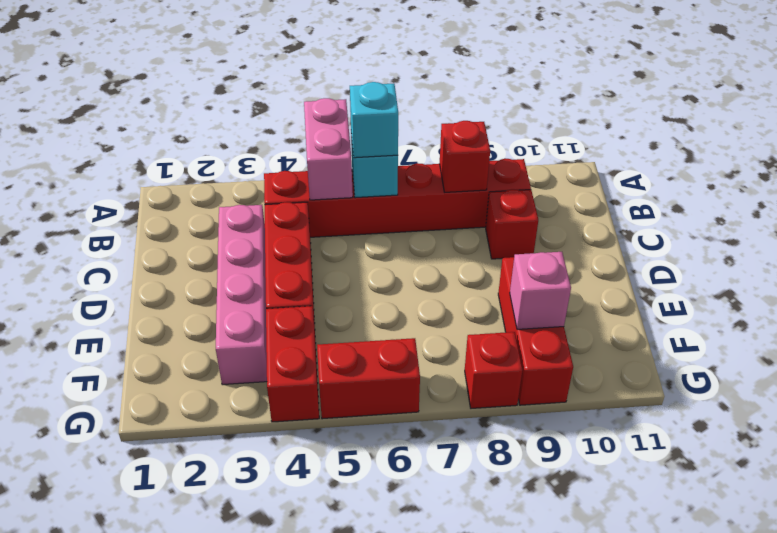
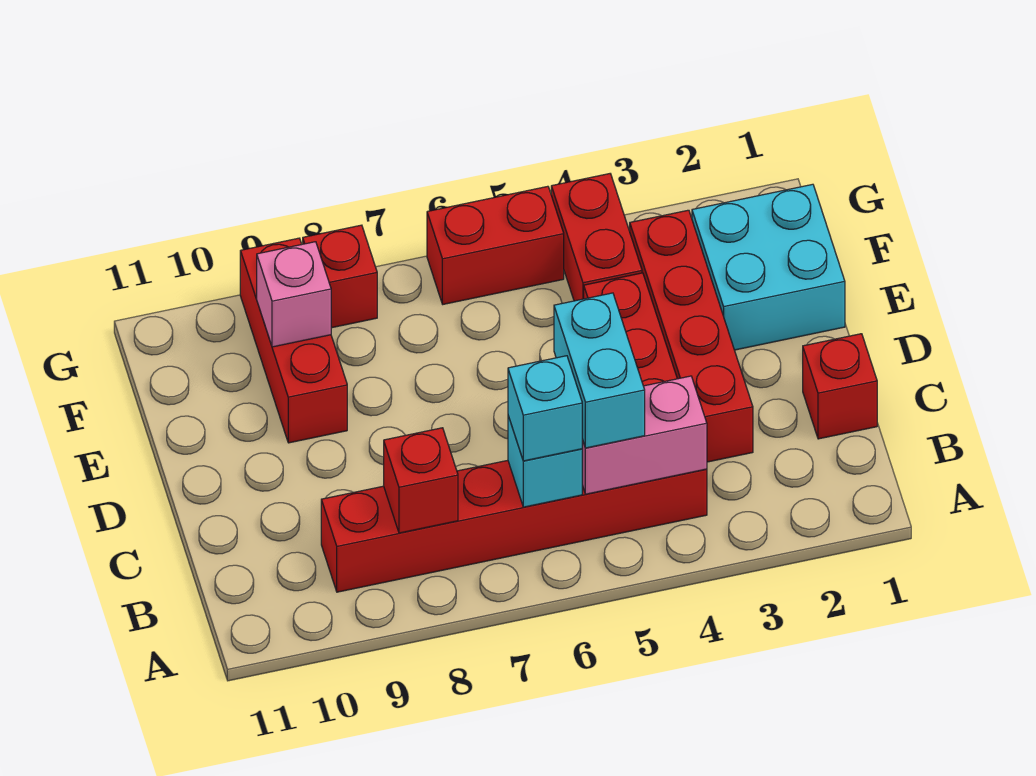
pink 1x2 brick [304,98,353,200] -> pink 1x2 brick turned to [582,376,707,494]
none -> cyan 1x2 brick [554,293,645,448]
pink 1x4 brick [216,205,267,385] -> red 1x4 brick [630,210,753,462]
red 1x1 brick [486,189,538,259] -> red 1x1 brick moved to [803,334,877,439]
none -> cyan 2x2 brick [692,184,845,350]

